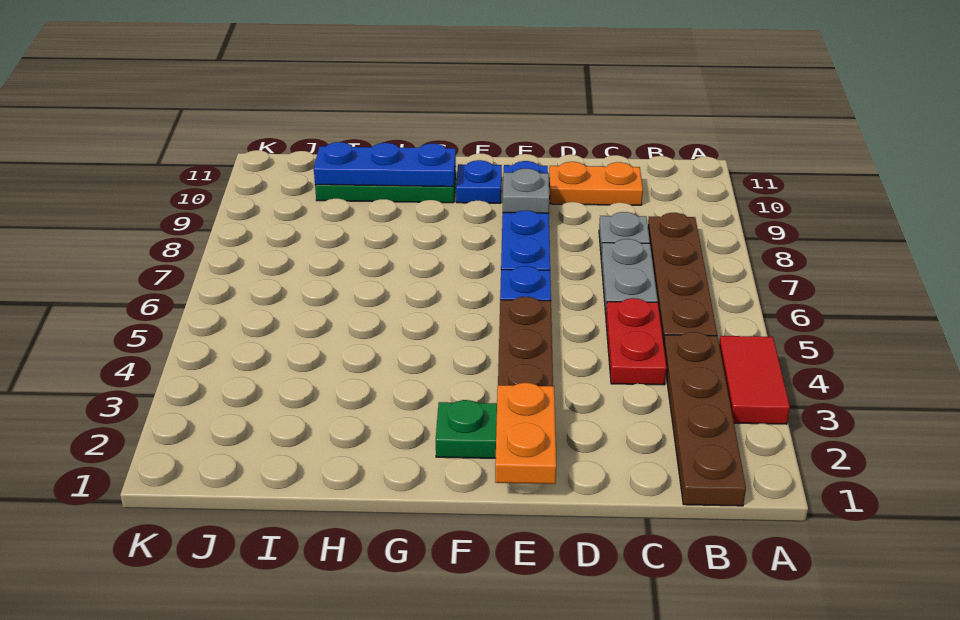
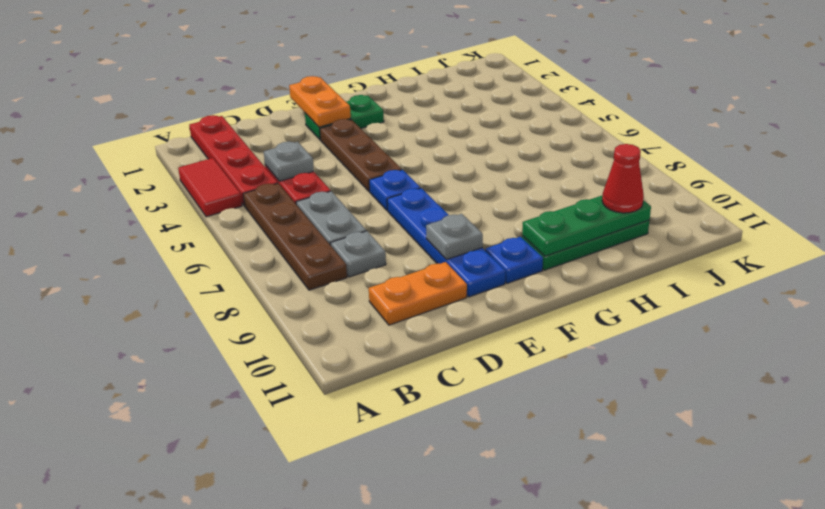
brown 1x4 plate [664,332,746,506] -> red 1x4 plate [189,115,278,205]
none -> grey 1x1 plate [264,142,314,181]
blue 1x3 plate [314,142,456,187] -> green 1x3 plate [522,195,651,256]
none -> red 1x1 cone [602,144,644,213]

